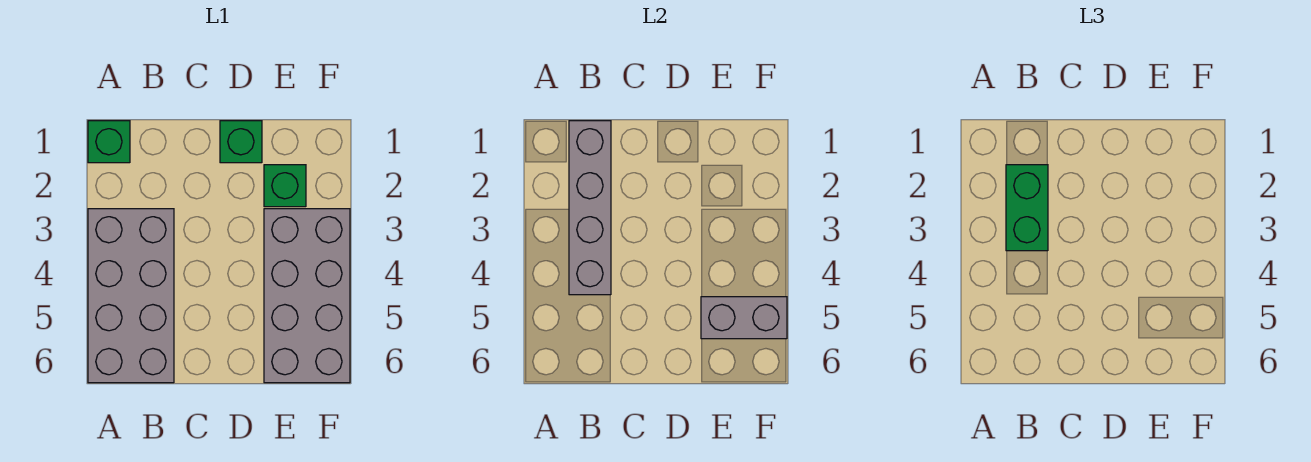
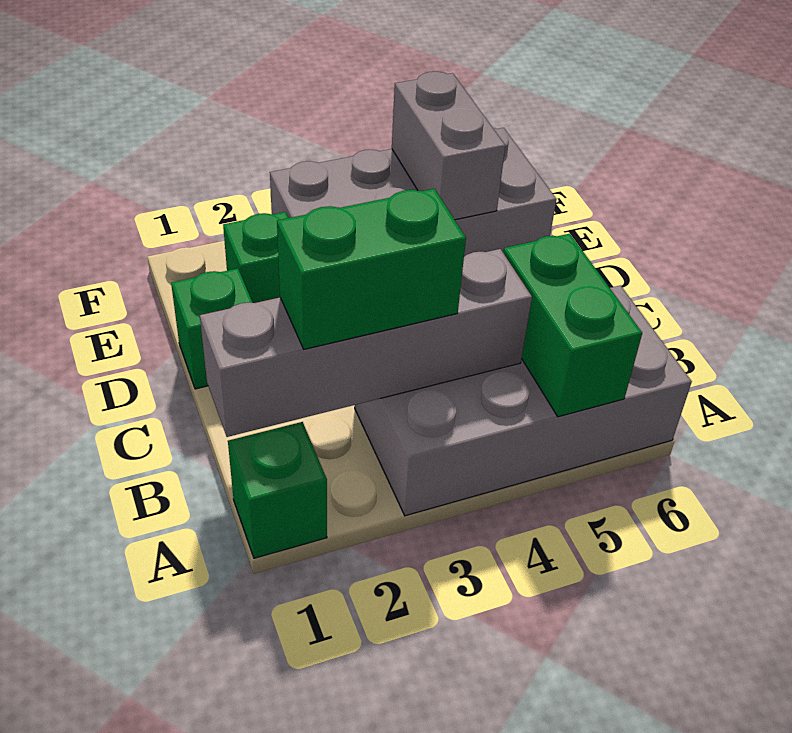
none -> green 1x2 brick [503,234,642,417]

